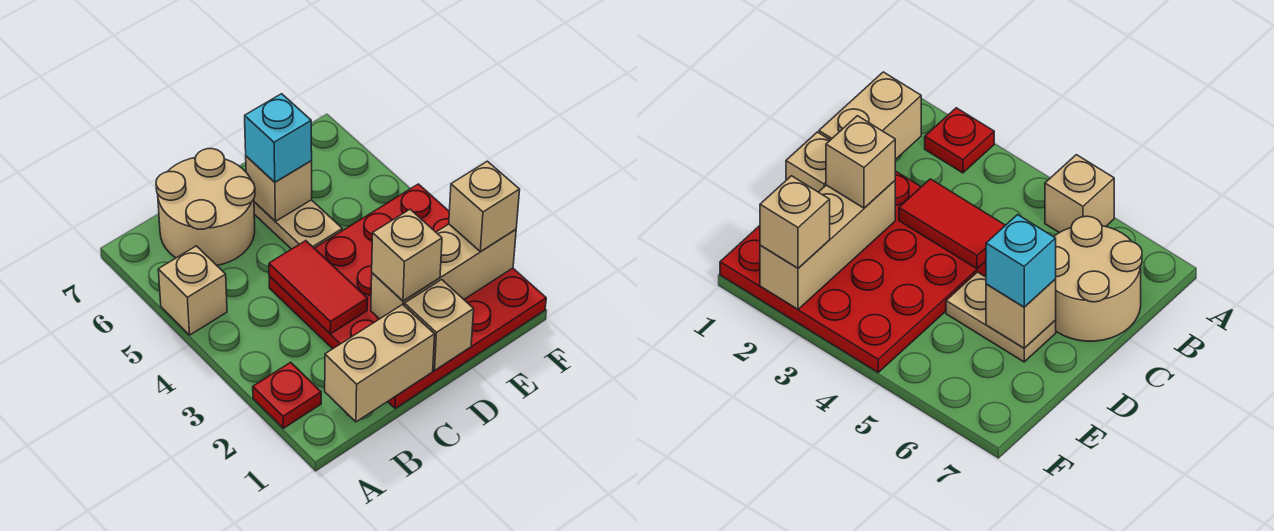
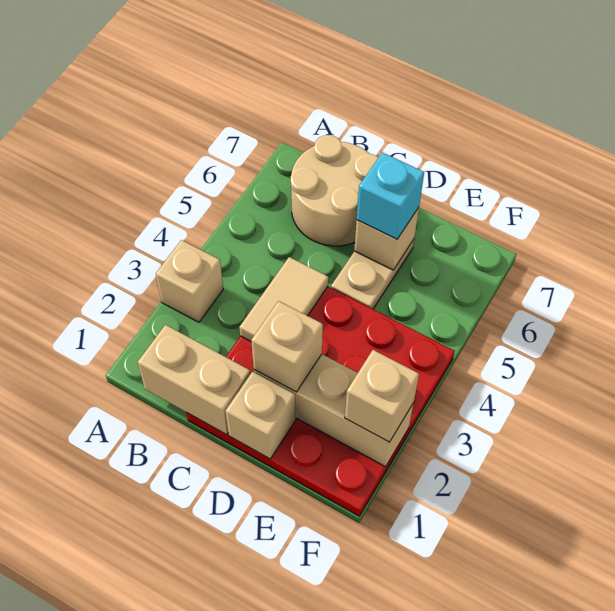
red 1x1 plate [253,362,321,428] -> none
tan 1x1 brick [158,246,227,335] -> tan 1x1 brick moved to [156,240,223,322]
red 1x2 tile [269,241,368,334] -> tan 1x2 tile [239,257,328,341]

